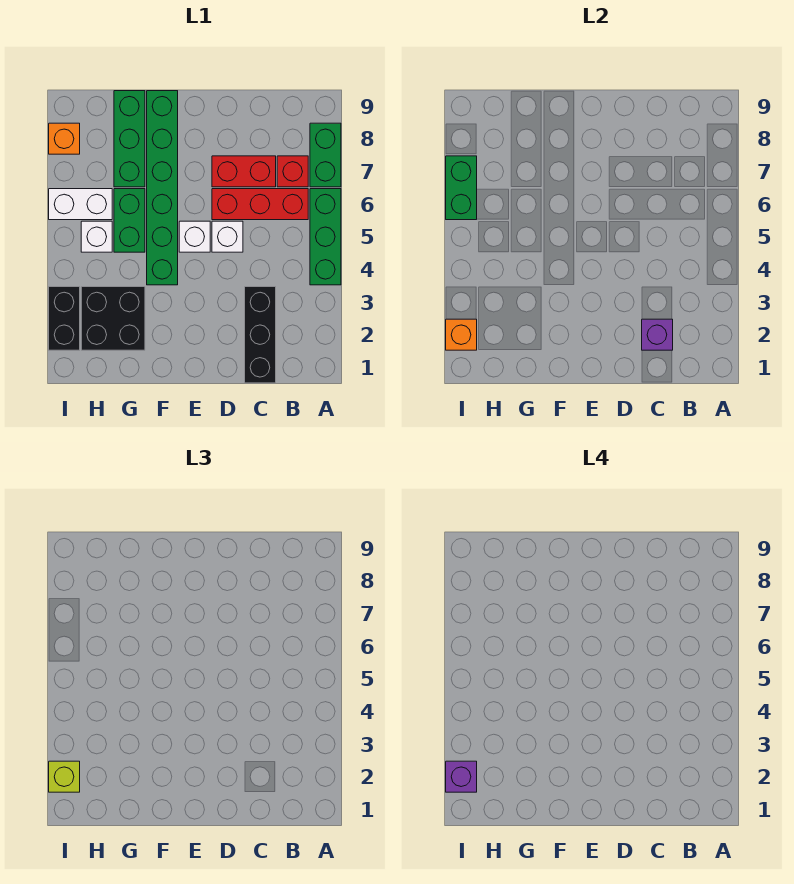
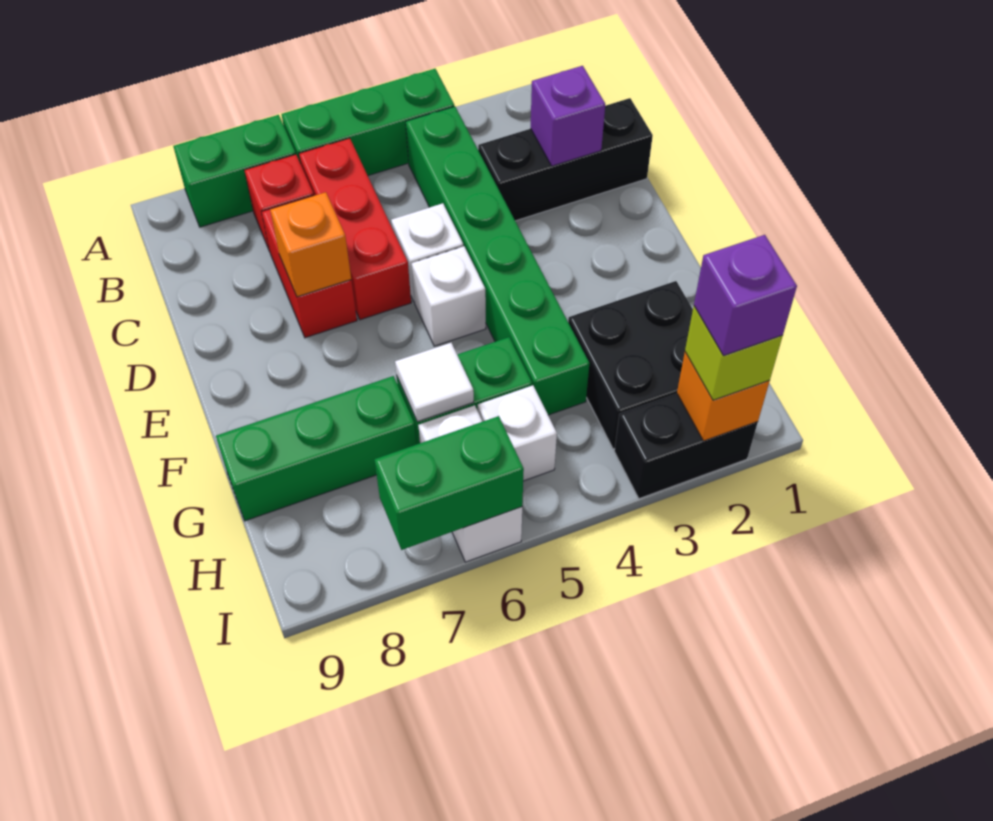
green 1x6 brick [147,91,178,285] -> green 1x6 brick turned to [406,106,589,415]
none -> white 1x1 tile [395,343,474,422]
orange 1x1 brick [49,123,80,154] -> orange 1x1 brick moved to [270,192,351,297]

